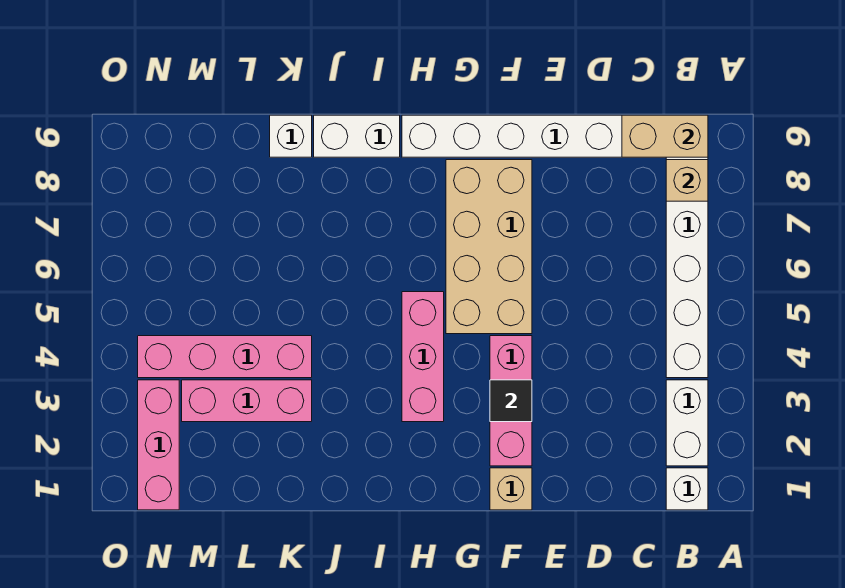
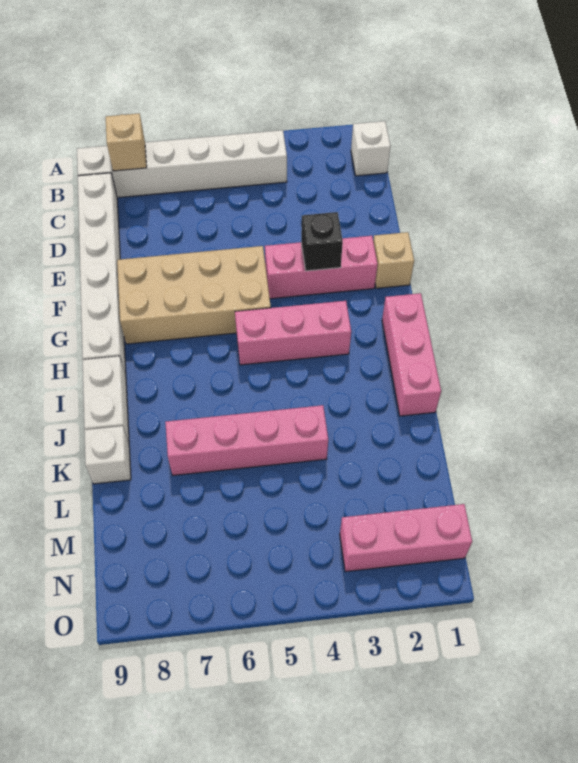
white 1x2 brick [666,380,708,466] -> none
tan 1x2 brick [622,115,708,157] -> none
black 1x1 tile [490,380,532,422] -> black 1x1 brick [301,212,343,271]
pink 1x3 brick [182,380,312,422] -> pink 1x3 brick moved to [382,293,441,416]
pink 1x4 brick [138,336,312,378] -> pink 1x4 brick turned to [165,405,328,475]

